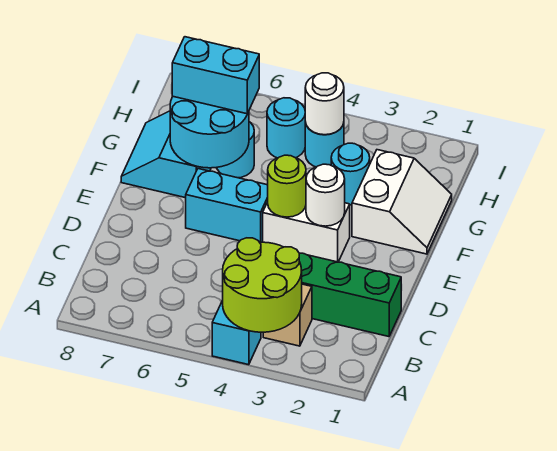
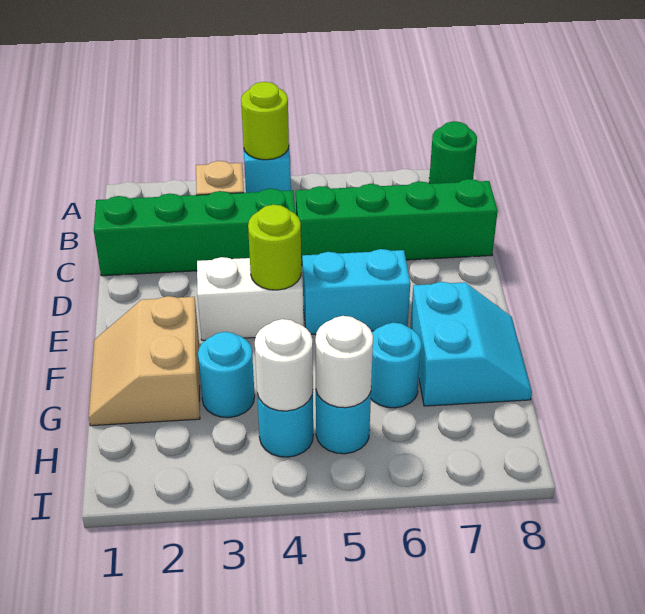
lime 2x2 round brick [223,238,302,332] -> lime 1x1 round brick [241,82,289,160]
none -> green 1x1 round brick [429,121,477,184]
none -> green 1x4 brick [296,179,498,265]
white 1x1 round brick [306,164,345,226] -> white 1x1 round brick moved to [315,316,373,408]
white 2x2 slope [352,150,452,254] -> tan 2x2 slope [89,296,200,426]
cyan 2x2 round brick [170,97,249,168] -> none
cyan 1x2 brick [172,37,259,114] -> none

